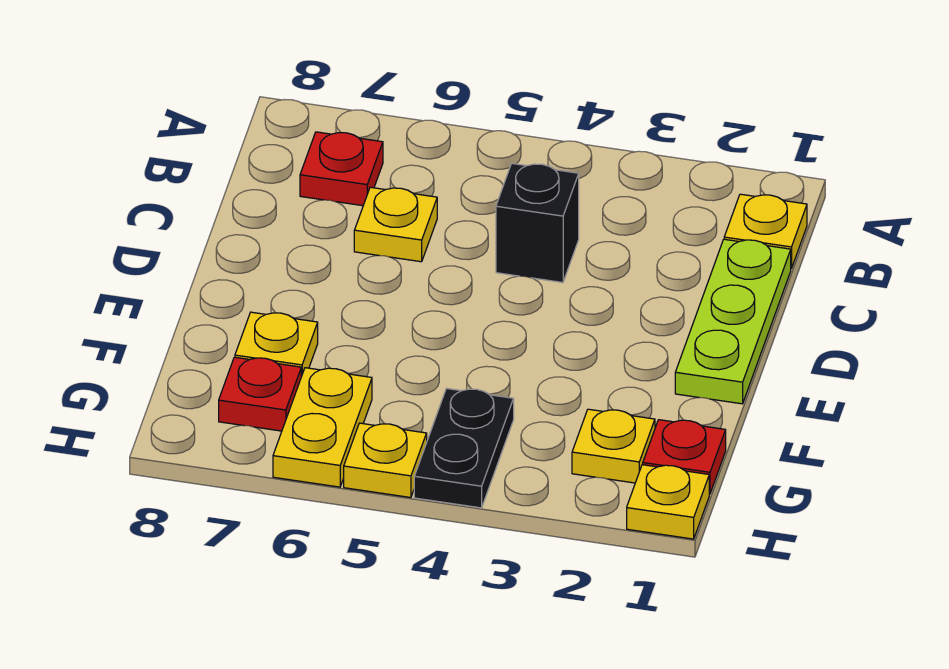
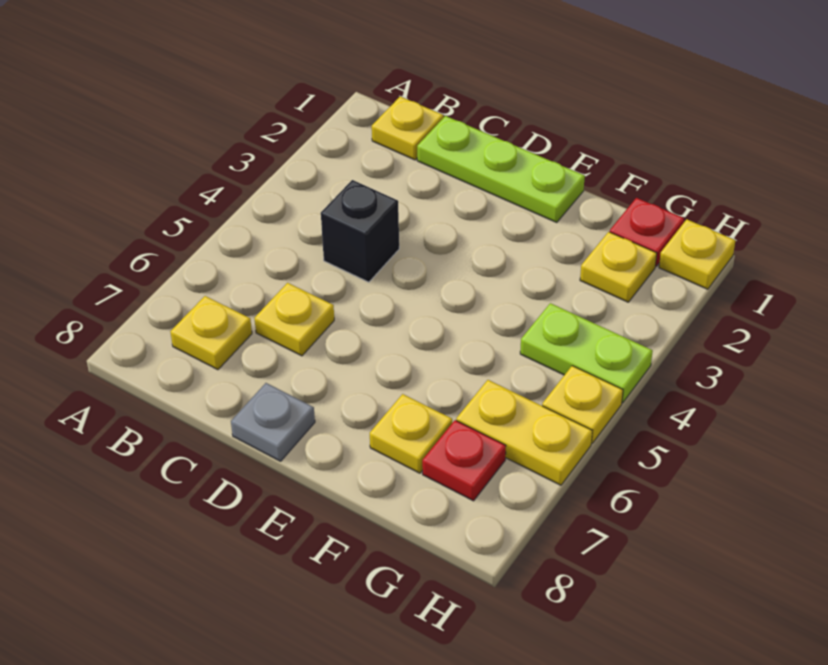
red 1x1 plate [300,132,383,206] -> yellow 1x1 plate [170,296,252,370]
none -> grey 1x1 plate [231,383,315,461]
black 1x2 plate [414,388,514,508] -> lime 1x2 plate [520,303,653,403]

